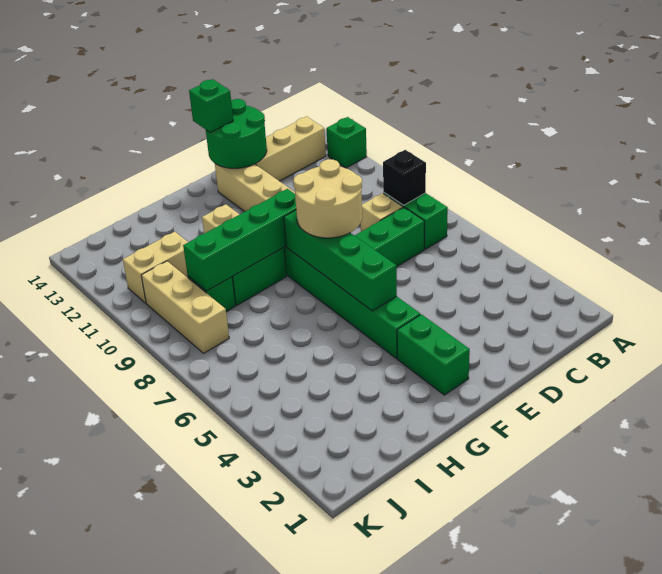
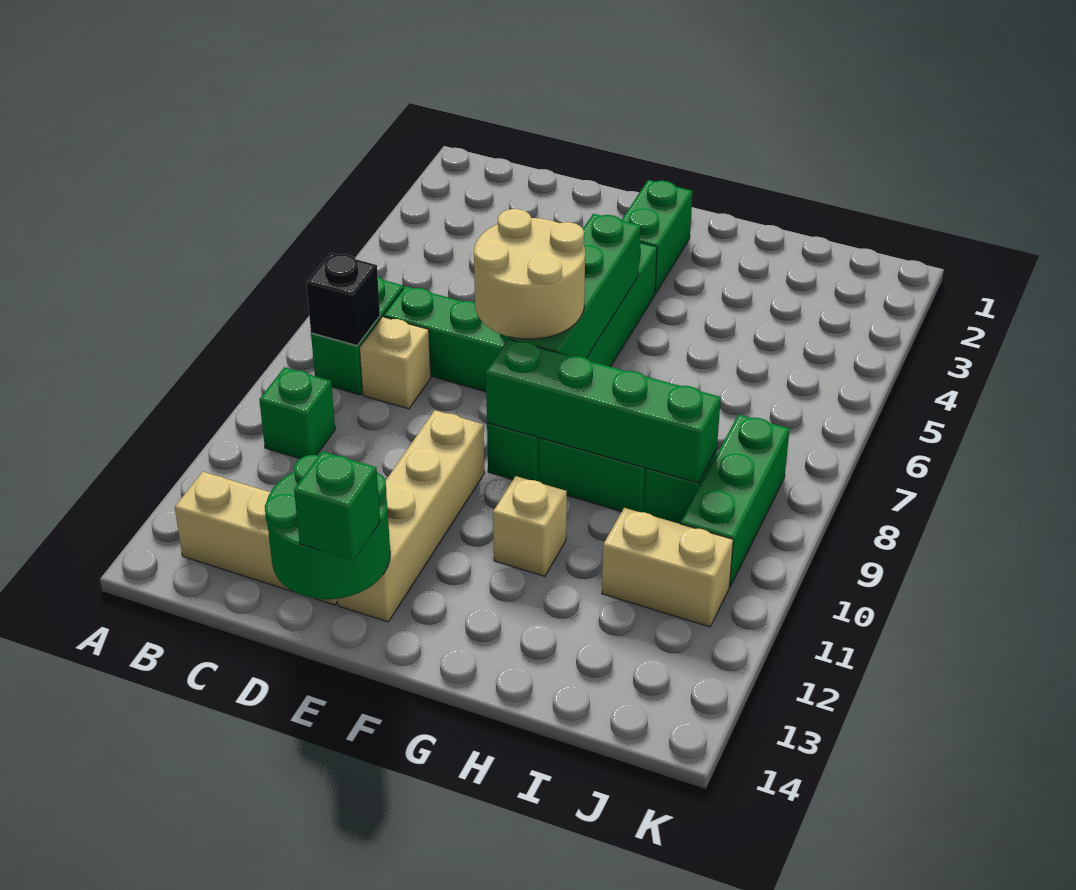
green 1x1 brick [326,117,367,168] -> green 1x1 brick moved to [259,367,335,459]
tan 1x3 brick [141,261,229,353] -> green 1x3 brick [681,414,790,587]

